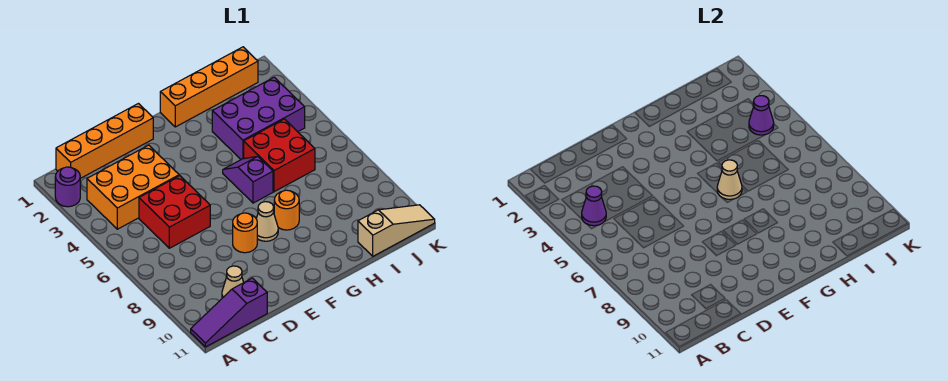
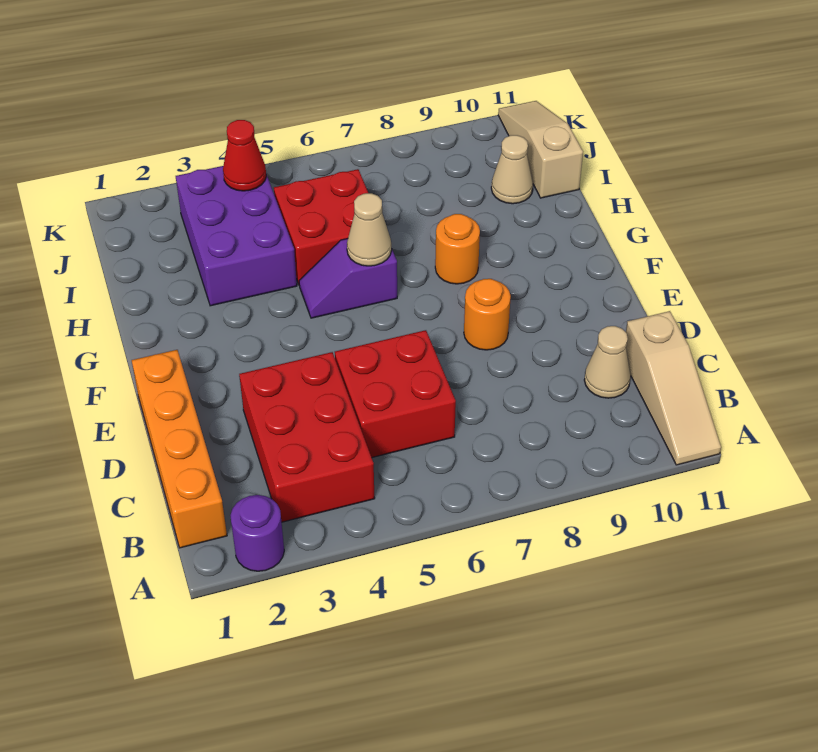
purple 1x3 slope [191,278,267,347] -> tan 1x3 slope [626,311,721,465]
orange 2x3 brick [87,145,179,229] -> red 2x3 brick [239,352,375,522]
purple 1x1 cone [582,186,606,226] -> none
tan 1x1 cone [256,202,278,241] -> tan 1x1 cone moved to [491,135,533,204]
orange 1x4 brick [160,47,258,127] -> none
purple 1x1 cone [749,96,774,135] -> red 1x1 cone [223,120,266,191]

